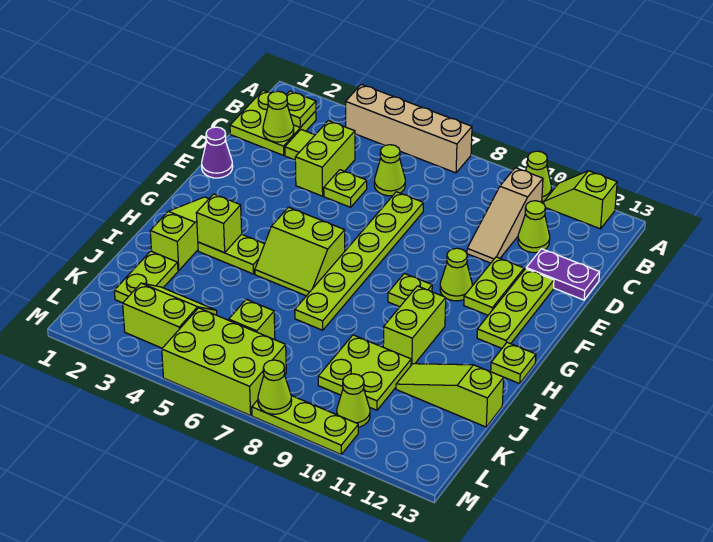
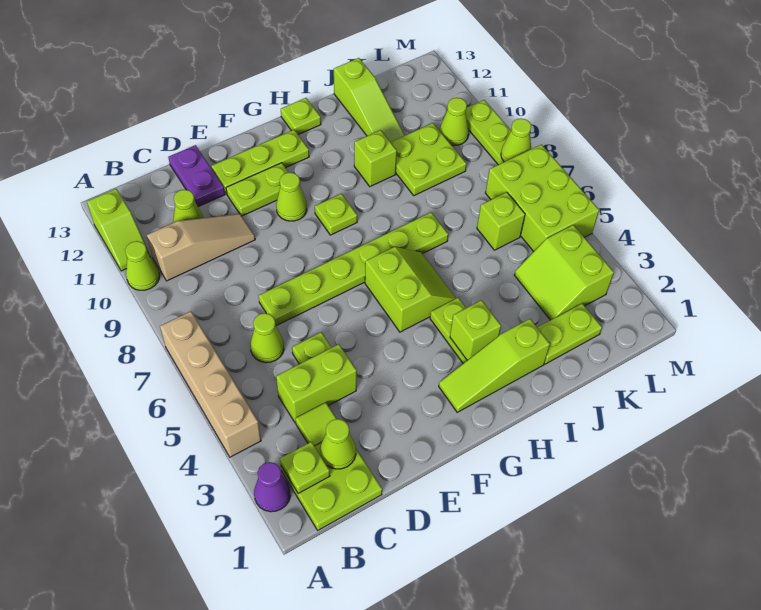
purple 1x1 cone [202,127,233,178] -> purple 1x1 cone moved to [254,462,290,512]
lime 1x2 brick [383,286,446,365] -> lime 1x1 brick [354,130,397,186]

